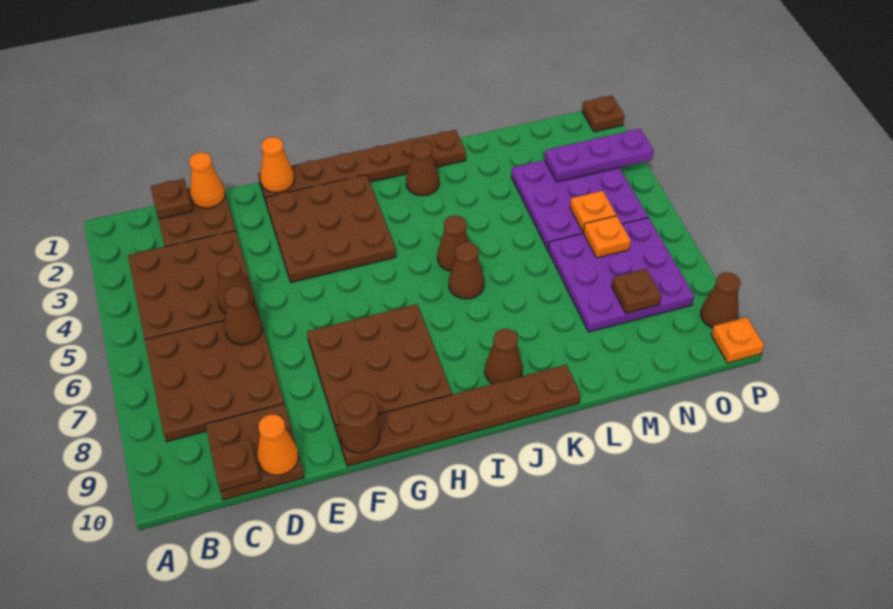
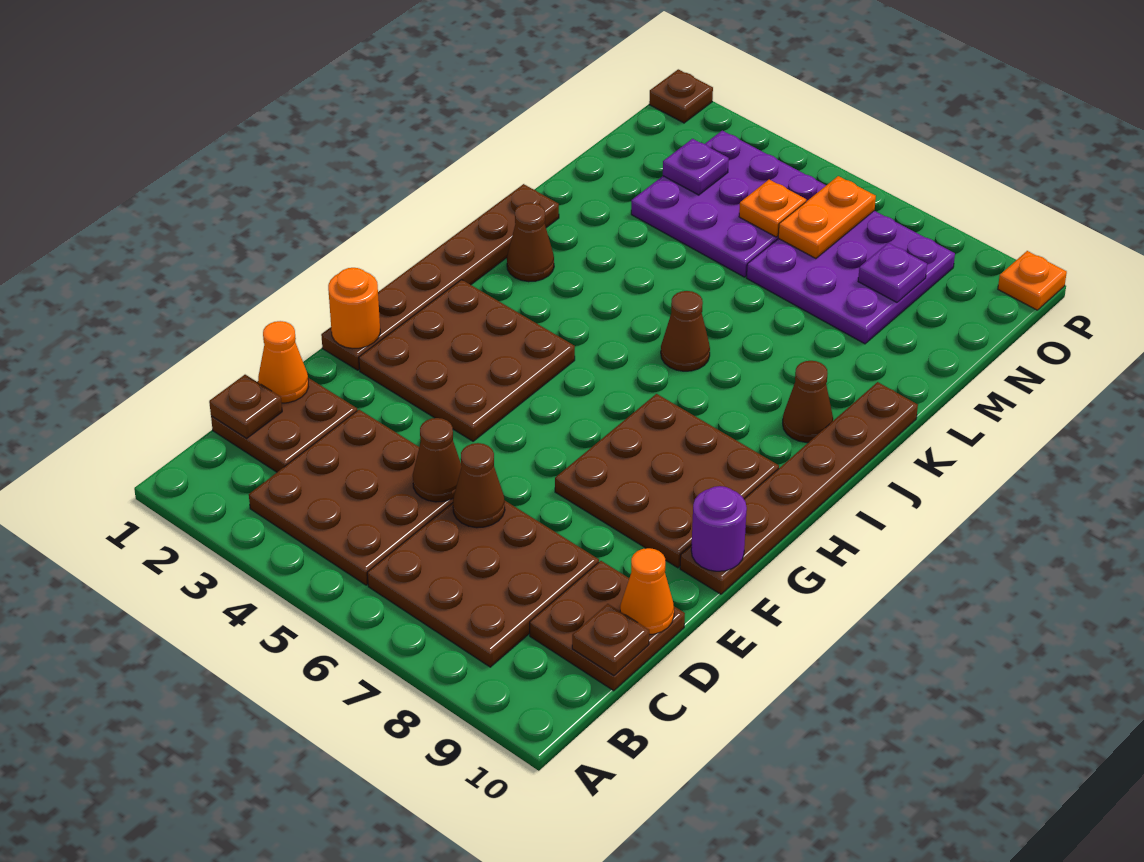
orange 1x1 cone [260,137,295,192] -> orange 1x1 round brick [328,268,380,348]
brown 1x1 round brick [337,391,380,453] -> purple 1x1 round brick [691,486,747,571]
brown 1x1 cone [437,216,469,271] -> none
purple 1x3 plate [545,129,654,182] -> purple 1x1 plate [663,139,729,195]
orange 1x1 plate [583,216,631,258] -> orange 1x2 plate [778,176,876,259]
brown 1x1 plate [612,269,661,313] -> purple 1x1 plate [858,243,927,302]
brown 1x1 cone [701,272,740,328] -> none

